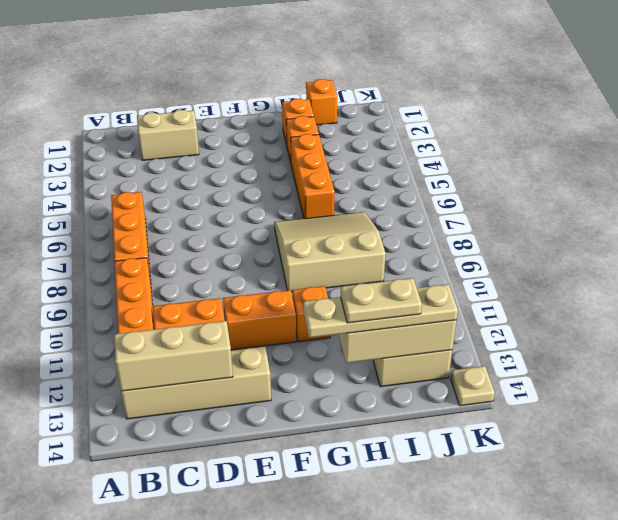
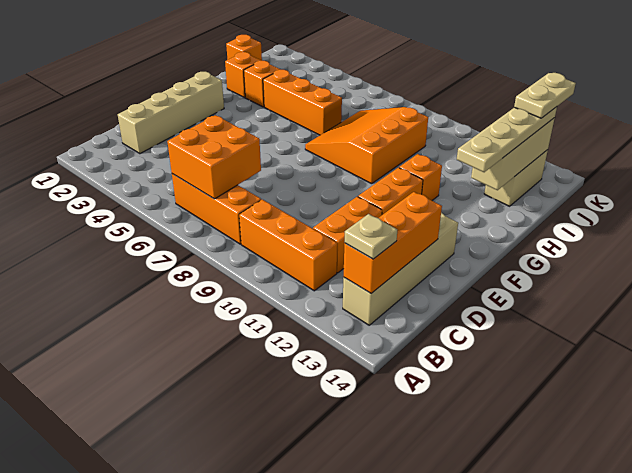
none -> orange 2x2 brick [167,115,261,199]
tan 1x3 brick [114,321,233,391] -> orange 1x3 brick [343,192,442,293]
tan 1x2 brick [137,110,199,160] -> tan 1x4 brick [118,72,224,154]
tan 3x3 slope [274,212,386,292] -> orange 3x3 slope [305,107,428,184]
tan 1x2 plate [340,278,422,323] -> tan 1x2 plate moved to [514,73,576,118]
tan 1x1 plate [451,366,495,406] -> tan 1x1 plate moved to [344,214,397,259]

